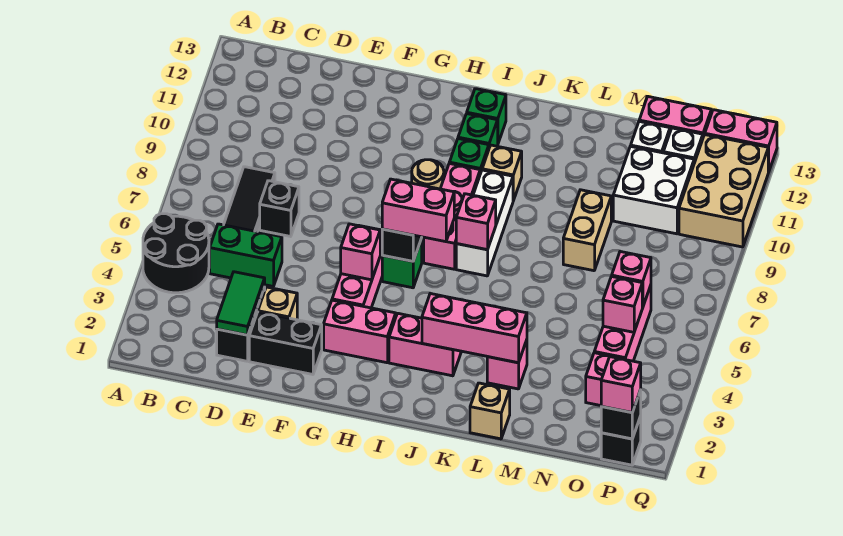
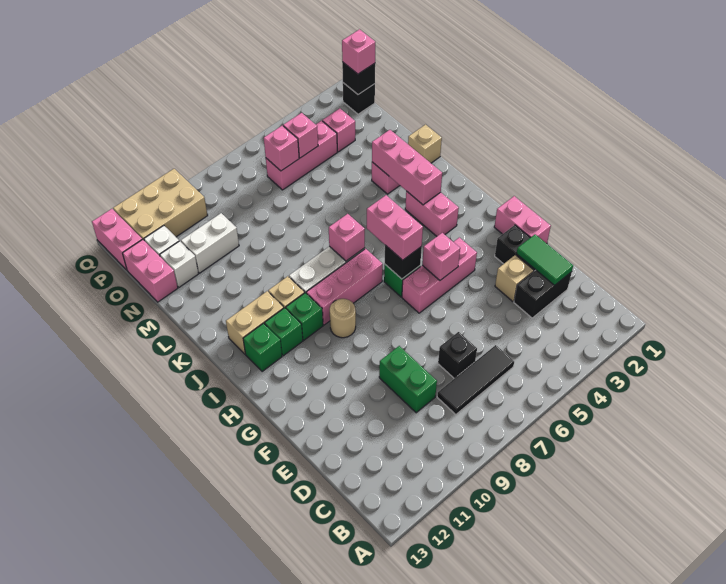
black 2x2 round brick [143,214,209,293] -> none
green 1x2 brick [210,224,282,286] -> green 1x2 brick moved to [379,346,437,413]
green 1x2 tile [217,272,265,335] -> green 1x2 tile turned to [516,234,573,286]
pink 1x2 brick [324,300,396,363] -> pink 1x2 brick moved to [494,196,551,243]
tan 1x2 brick [563,190,611,271] -> tan 1x2 brick moved to [226,291,284,354]
white 2x2 brick [613,146,694,234] -> white 1x2 brick [181,213,239,273]

